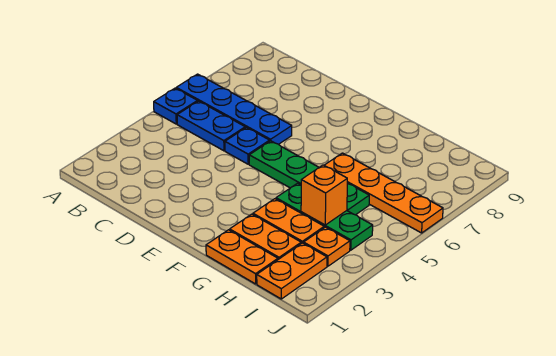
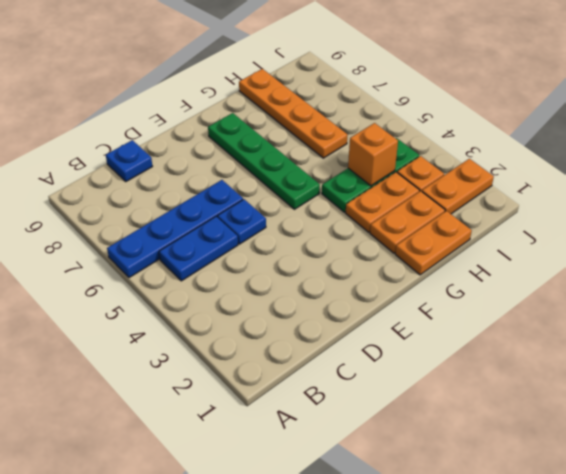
blue 1x1 plate [154,88,198,124] -> blue 1x1 plate moved to [106,140,152,181]
green 1x4 plate [249,141,369,215] -> green 1x4 plate turned to [208,113,320,209]
orange 1x4 plate [324,153,443,233] -> orange 1x4 plate turned to [239,69,348,158]
orange 1x2 plate [257,243,327,299] -> orange 1x2 plate turned to [422,159,494,214]

